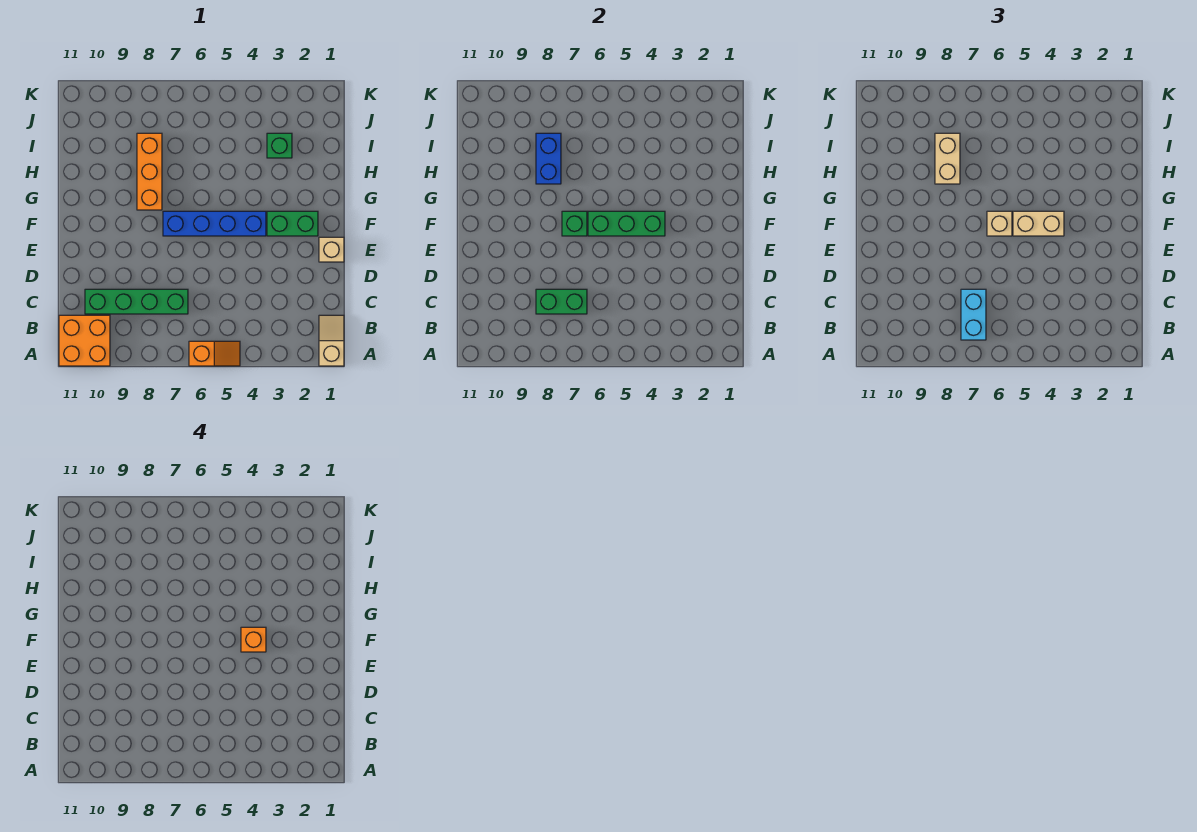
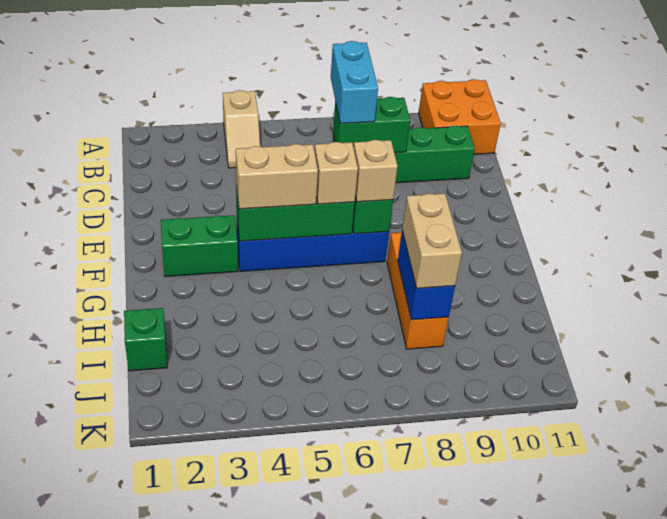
tan 1x2 slope [319,315,344,366] -> tan 1x2 slope moved to [223,90,260,168]
orange 1x2 slope [189,341,240,366] -> none
tan 1x1 brick [319,237,344,262] -> tan 1x1 brick moved to [354,140,398,202]
orange 1x1 brick [241,627,266,652] -> none
green 1x1 brick [267,133,292,158] -> green 1x1 brick moved to [124,308,167,371]

